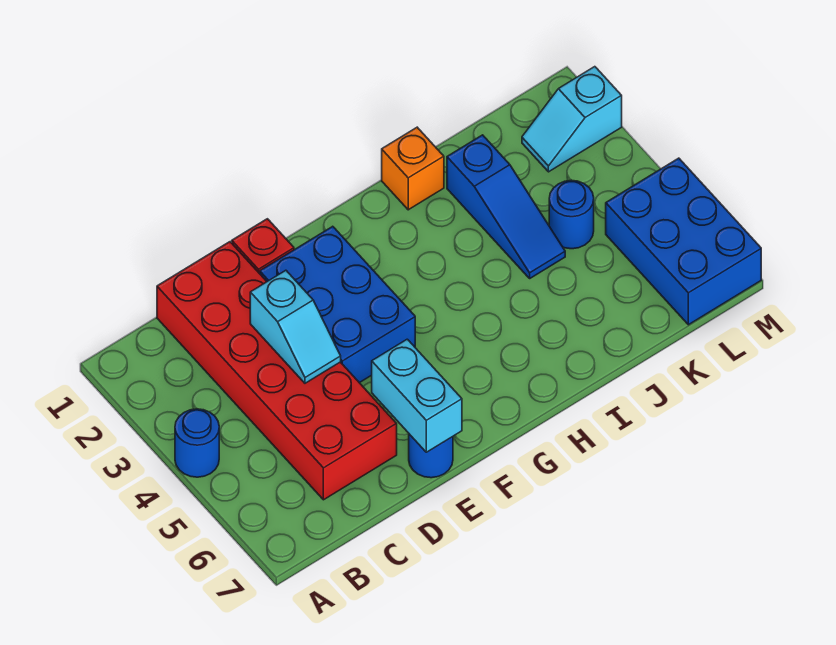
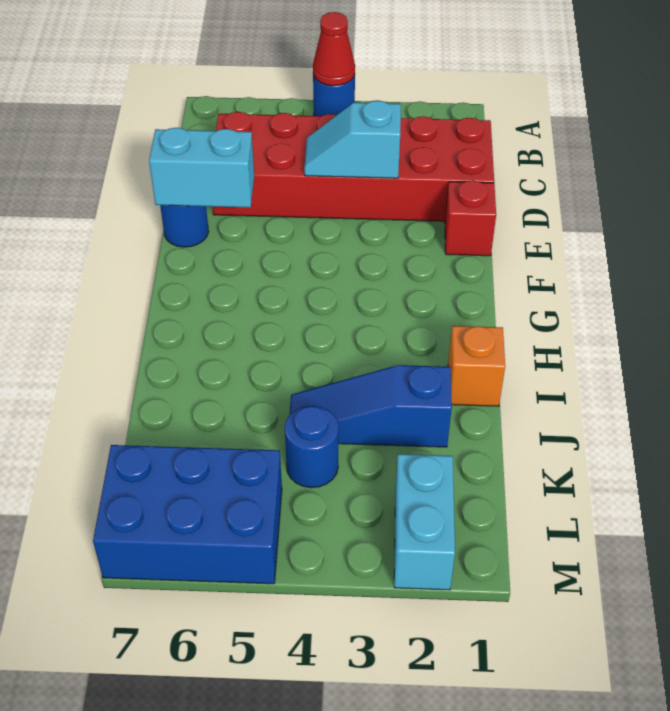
none -> red 1x1 cone [313,12,355,86]
blue 2x3 brick [260,226,415,383] -> none
cyan 1x2 slope [522,67,622,172] -> cyan 1x2 brick [394,454,455,590]

